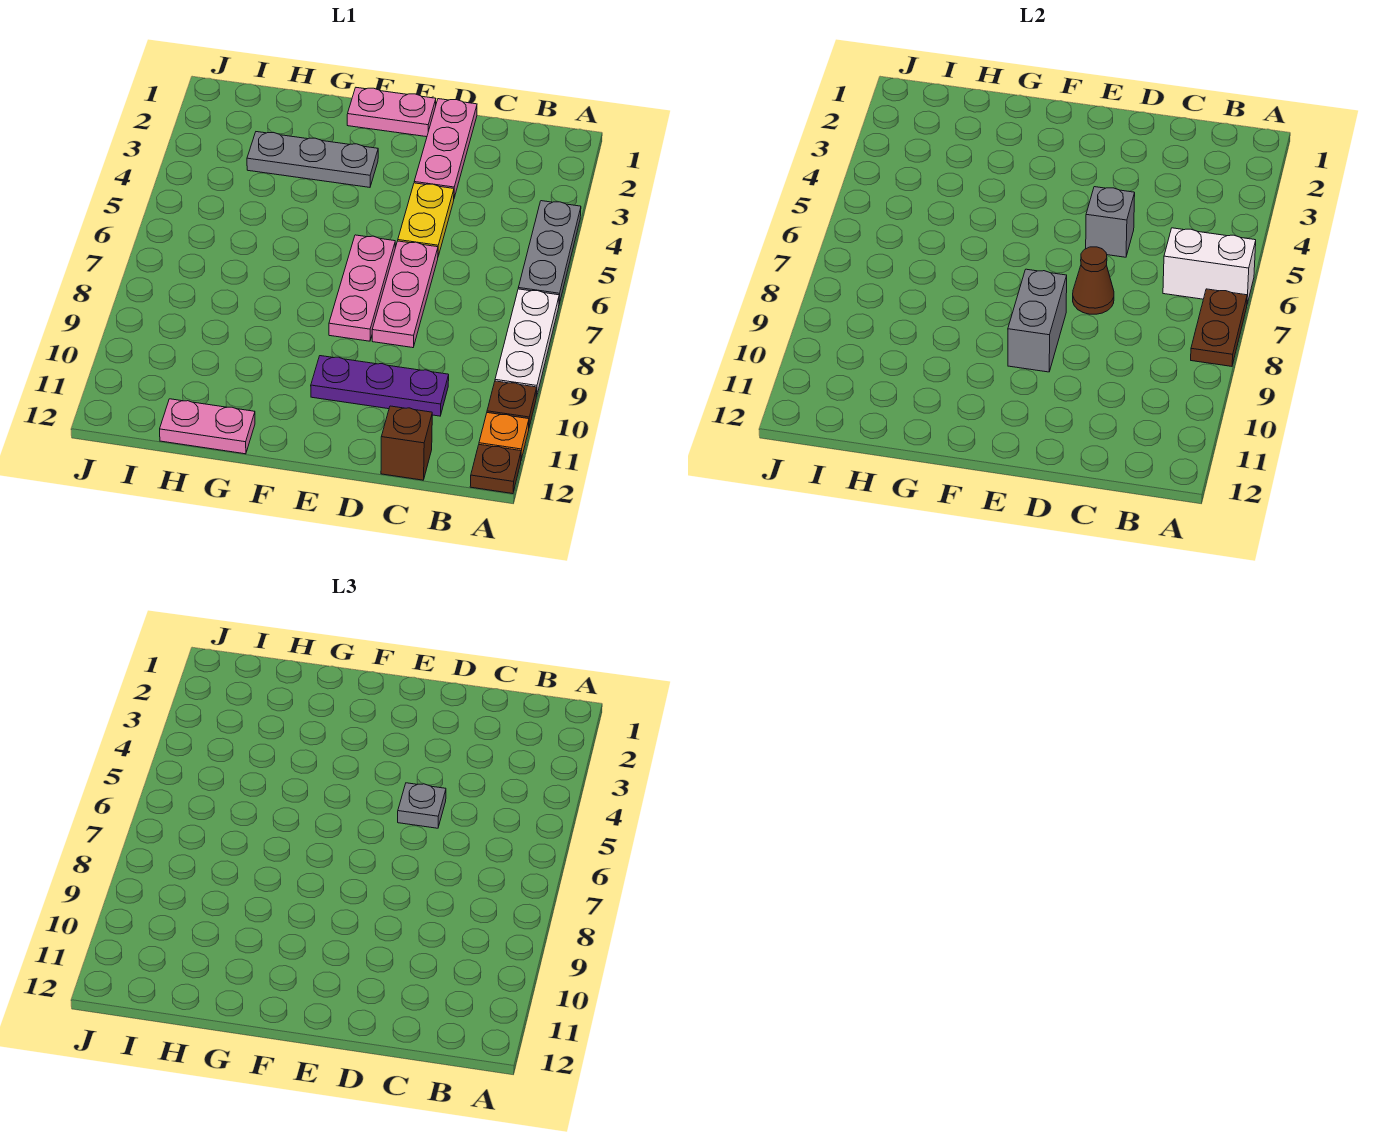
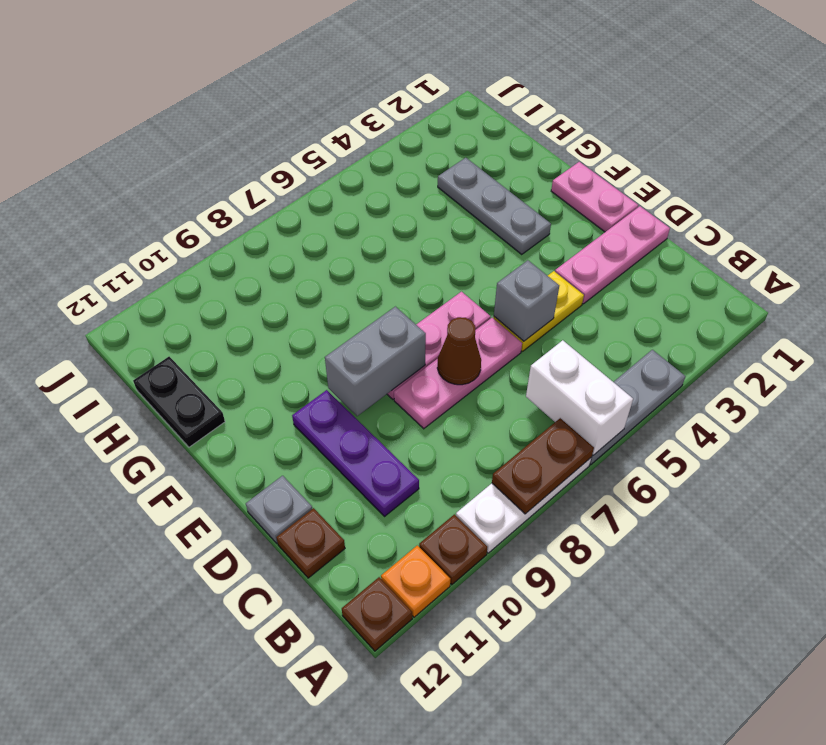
brown 1x1 brick [381,406,432,480] -> brown 1x1 plate [276,508,345,578]
grey 1x1 plate [398,783,446,828] -> grey 1x1 plate moved to [246,476,312,543]
pink 1x2 plate [160,399,255,454] -> black 1x2 plate [133,357,225,447]

